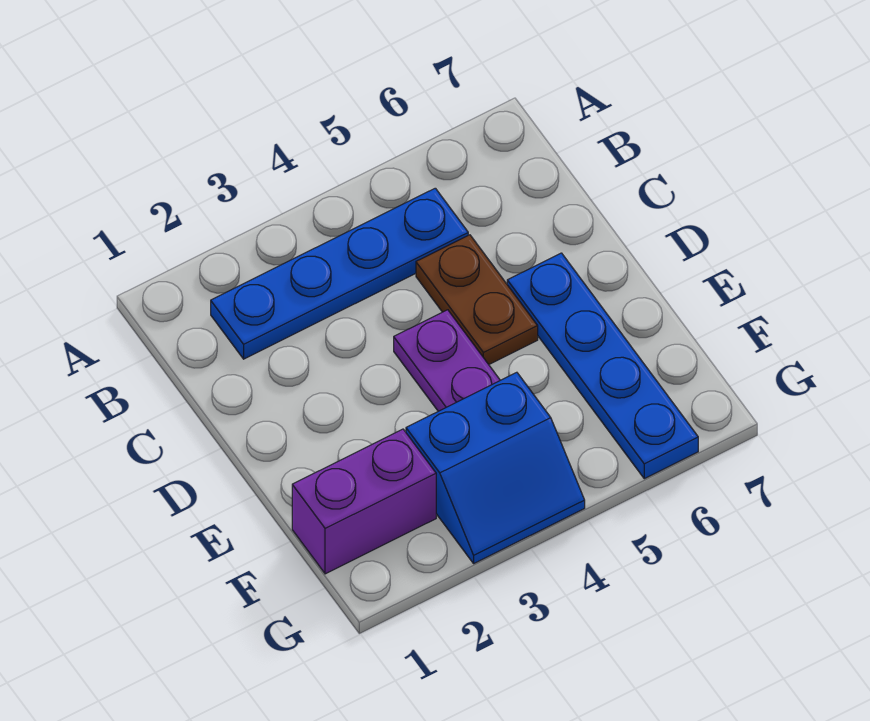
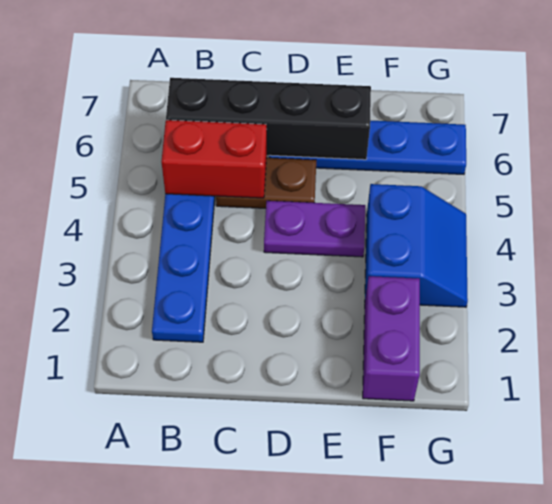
none -> red 1x2 brick [161,120,267,198]
none -> black 1x4 brick [166,78,371,160]

